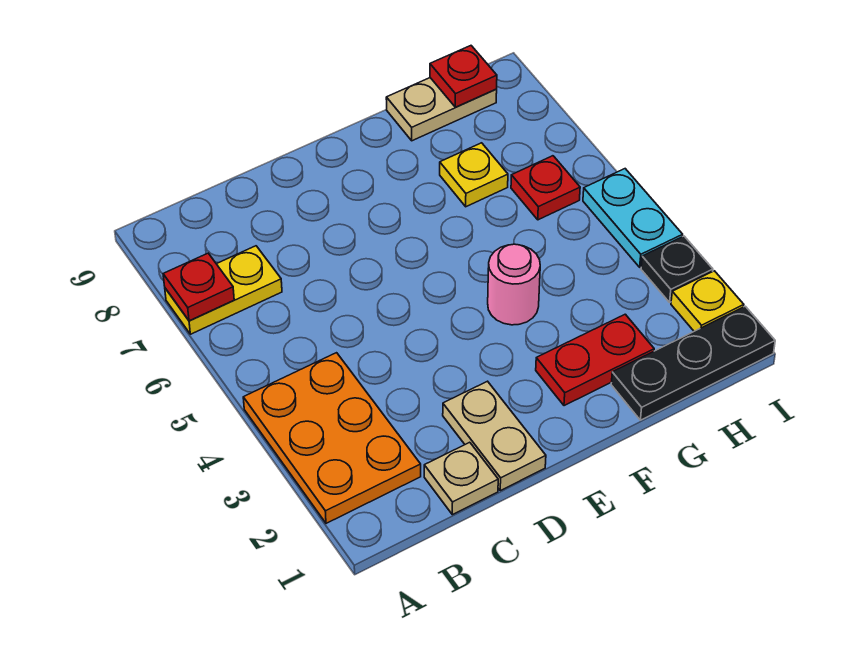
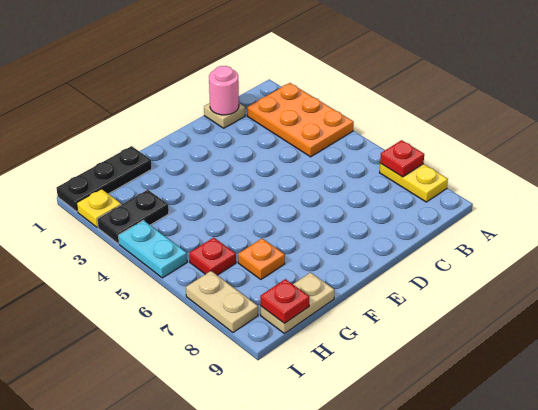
yellow 1x2 plate [165,246,282,334] -> yellow 1x2 plate turned to [379,163,448,202]
tan 1x2 plate [443,381,546,491] -> tan 1x2 plate moved to [186,271,258,332]
red 1x2 plate [536,314,654,406] -> none
pink 1x1 round brick [488,244,540,325] -> pink 1x1 round brick moved to [209,66,239,115]
yellow 1x1 plate [440,143,508,207] -> orange 1x1 plate [238,238,285,279]
black 1x1 plate [641,236,713,302] -> black 1x2 plate [97,190,169,244]

